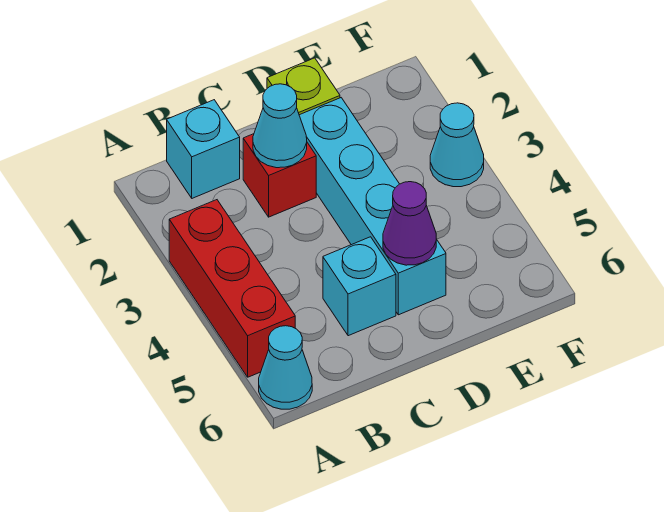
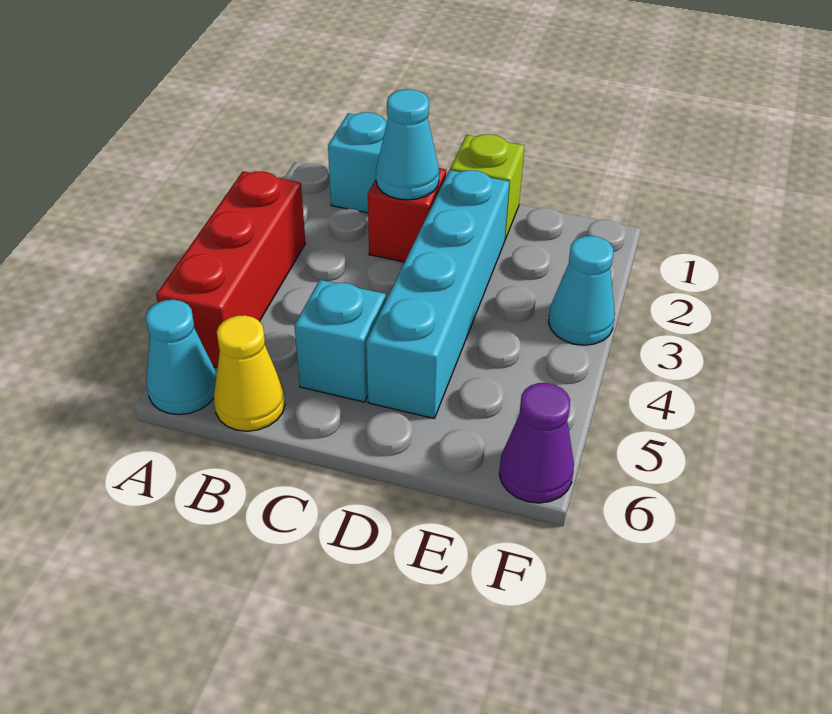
none -> yellow 1x1 cone [214,315,285,431]
purple 1x1 cone [383,182,436,265] -> purple 1x1 cone moved to [499,383,574,503]

